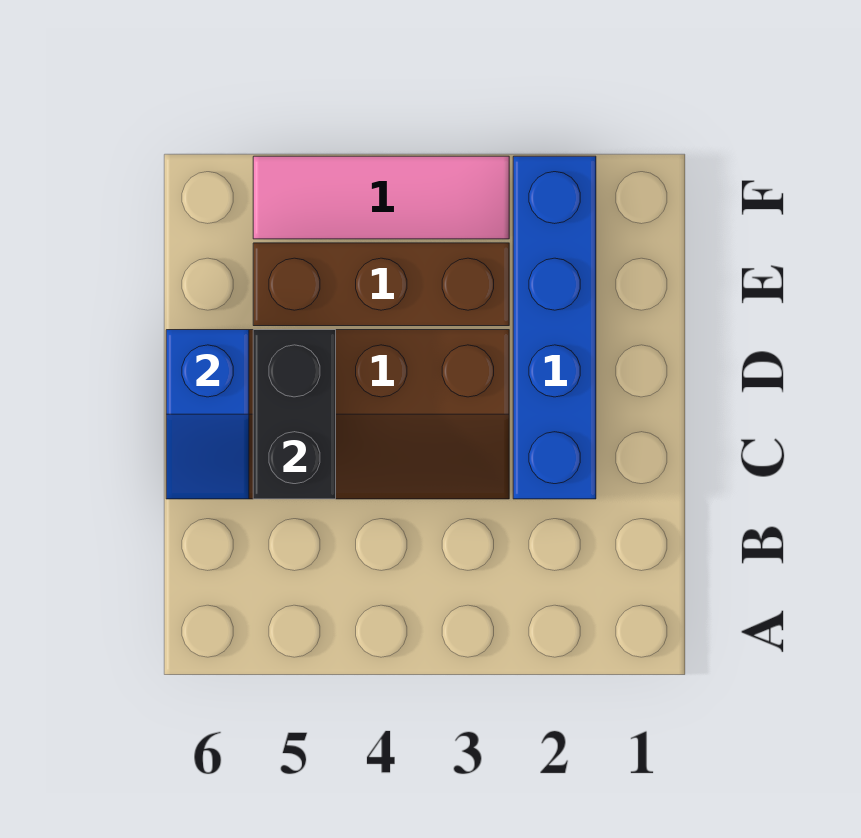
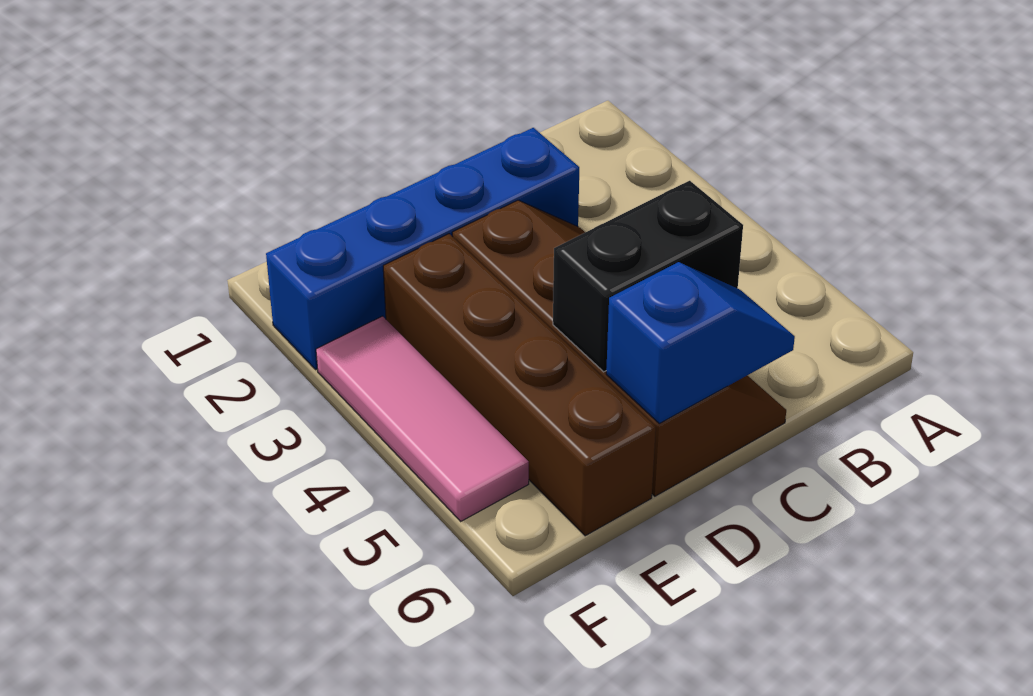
brown 1x3 brick [253,243,509,326] -> brown 1x4 brick [383,234,656,536]

